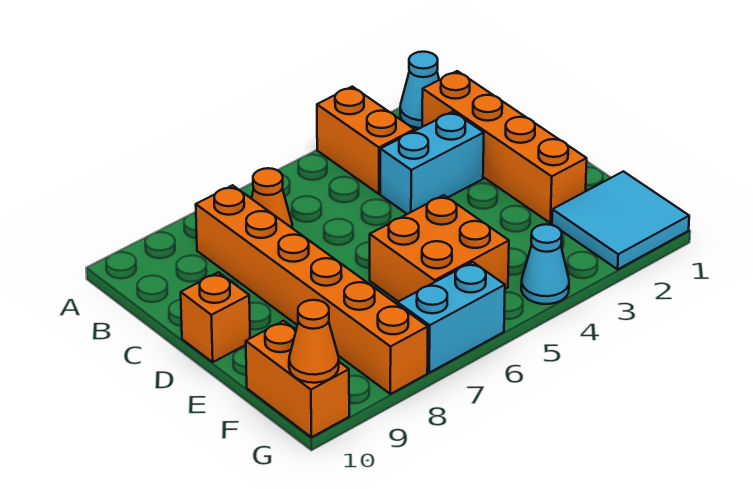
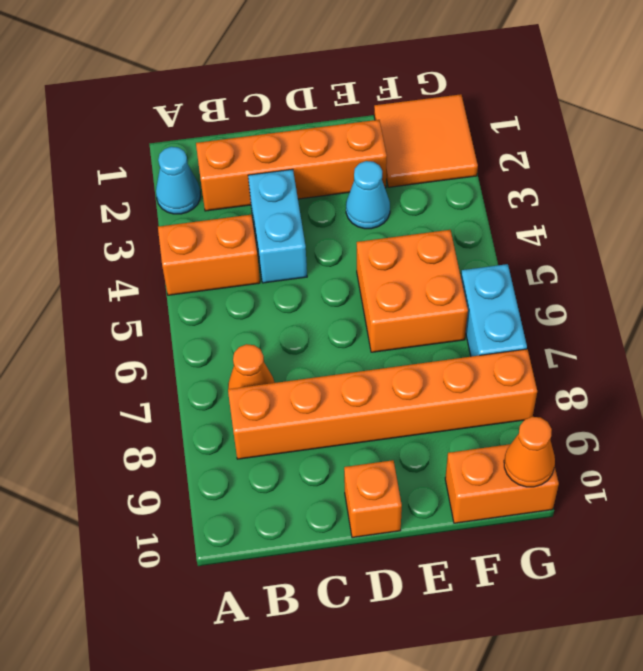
cyan 2x2 tile [552,171,689,269] -> orange 2x2 tile [374,94,478,187]
cyan 1x1 cone [521,224,569,304] -> cyan 1x1 cone moved to [346,161,390,229]

